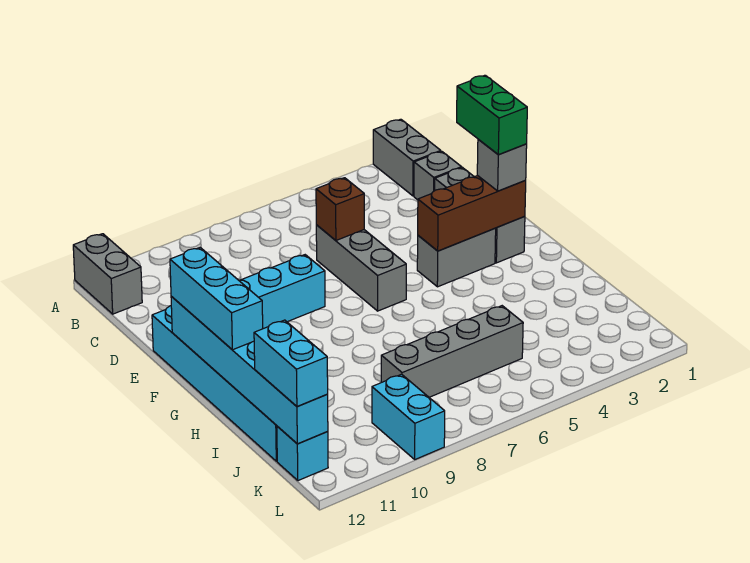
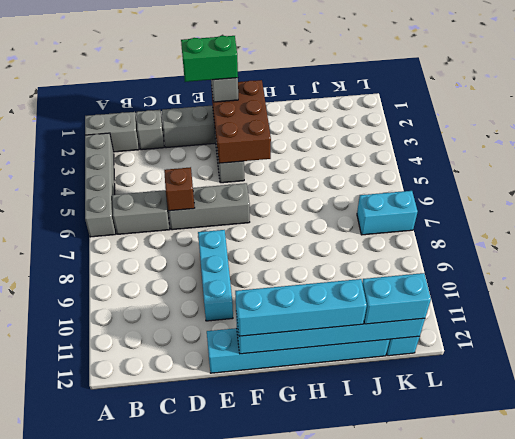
grey 1x2 brick [73,234,142,314] -> grey 1x2 brick moved to [112,190,170,234]
brown 1x3 brick [418,176,526,251] -> brown 2x3 brick [212,80,271,163]
cyan 1x3 brick [170,248,263,350] -> cyan 1x4 brick [235,279,367,336]
grey 1x4 brick [381,306,523,397] -> grey 1x4 brick moved to [85,133,116,237]
cyan 1x2 brick [372,374,445,459] -> cyan 1x2 brick moved to [357,191,418,235]

